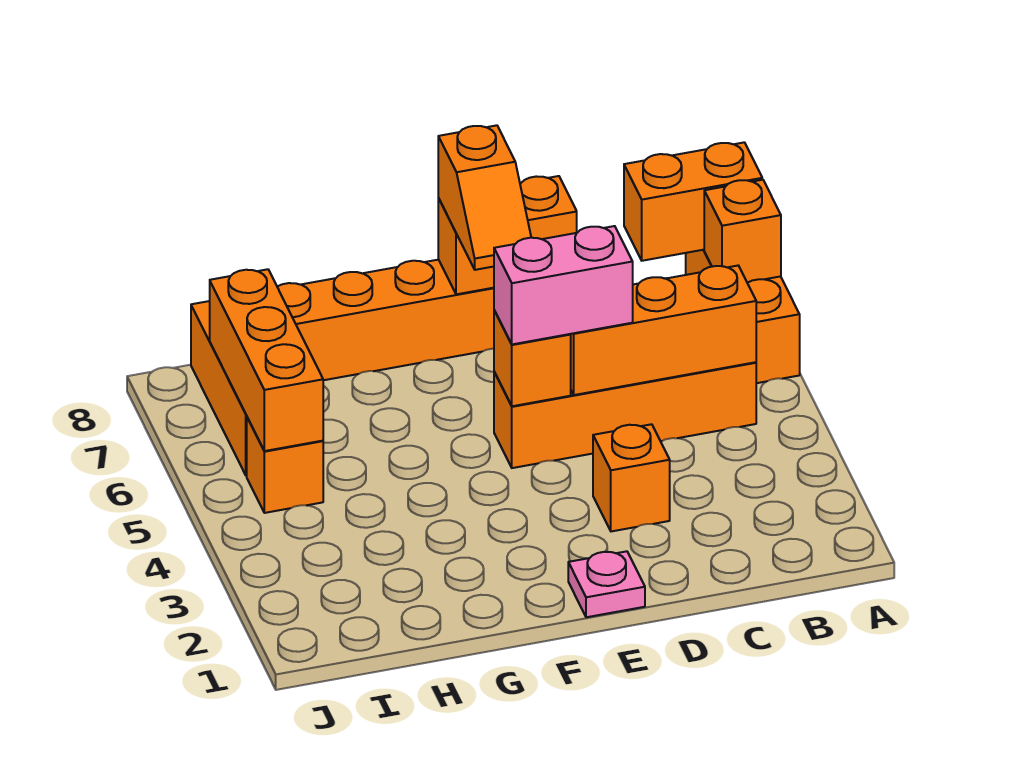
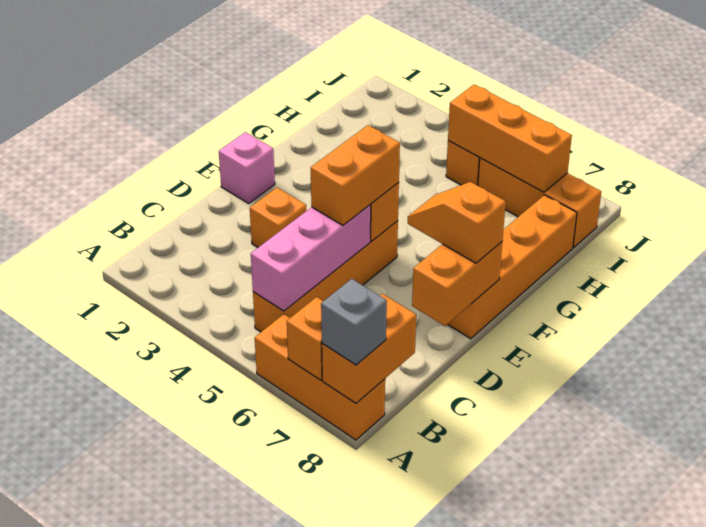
none -> grey 1x1 brick [321,279,387,365]
orange 1x3 brick [570,266,756,395] -> pink 1x3 brick [251,205,371,311]
pink 1x2 brick [494,226,633,344] -> orange 1x2 brick [311,125,400,225]
pink 1x1 plate [568,551,645,617] -> pink 1x1 brick [219,132,275,203]

